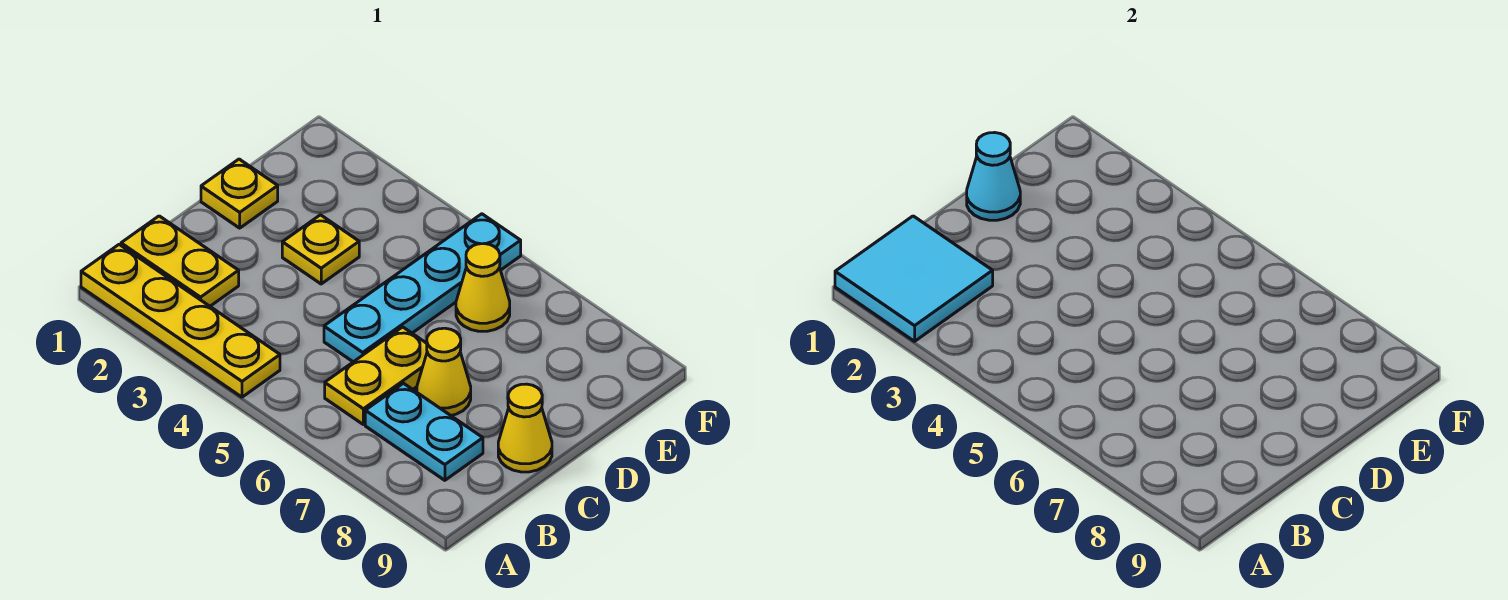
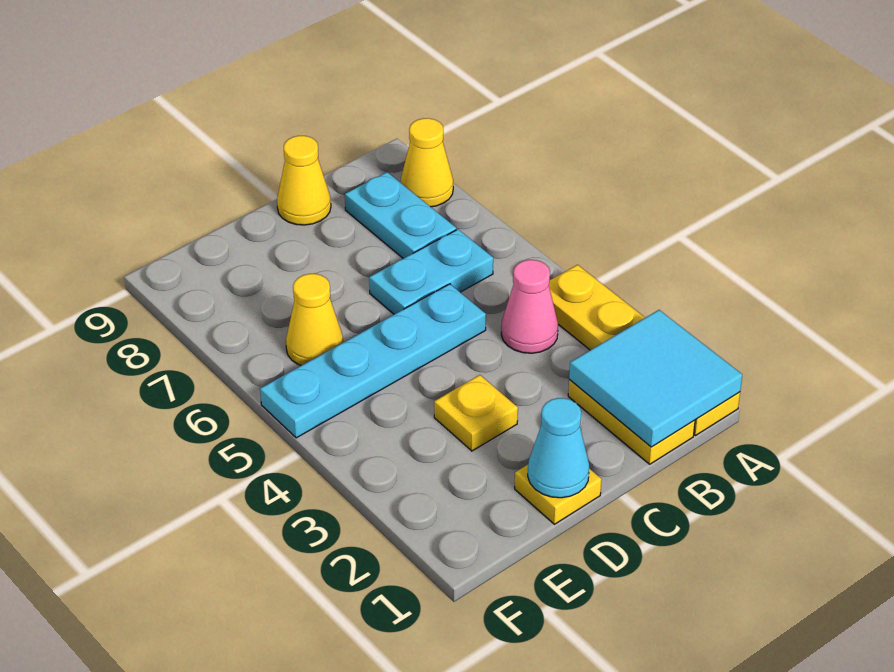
none -> pink 1x1 cone [501,260,558,353]
yellow 1x2 plate [325,327,427,424] -> cyan 1x2 plate [369,229,493,314]
yellow 1x1 cone [417,328,471,415] -> yellow 1x1 cone moved to [400,118,453,207]

